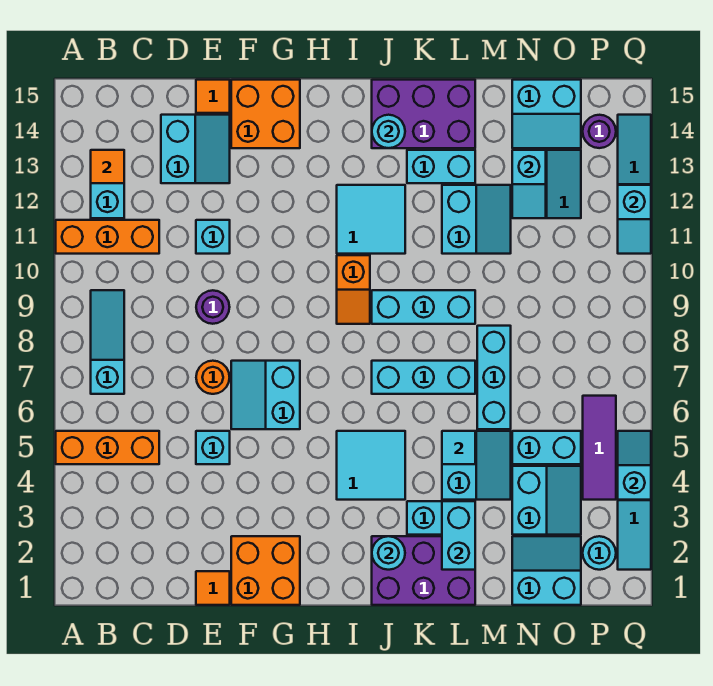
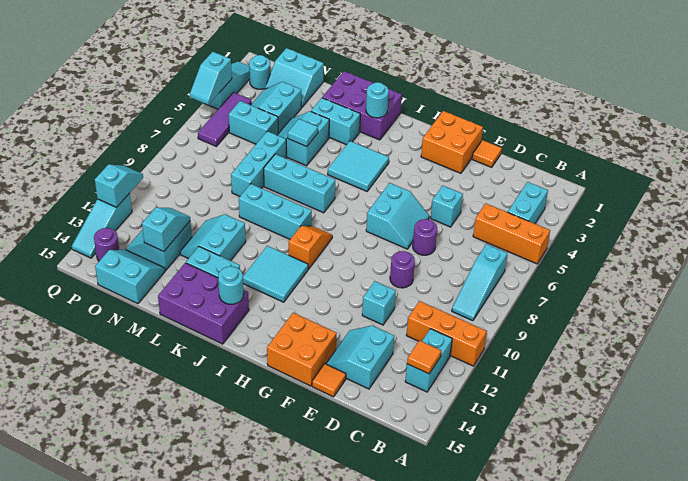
orange 1x1 round brick [196,361,230,394] -> purple 1x1 round brick [413,219,437,255]
cyan 1x2 brick [442,501,475,570] -> cyan 1x2 brick moved to [508,182,548,224]

